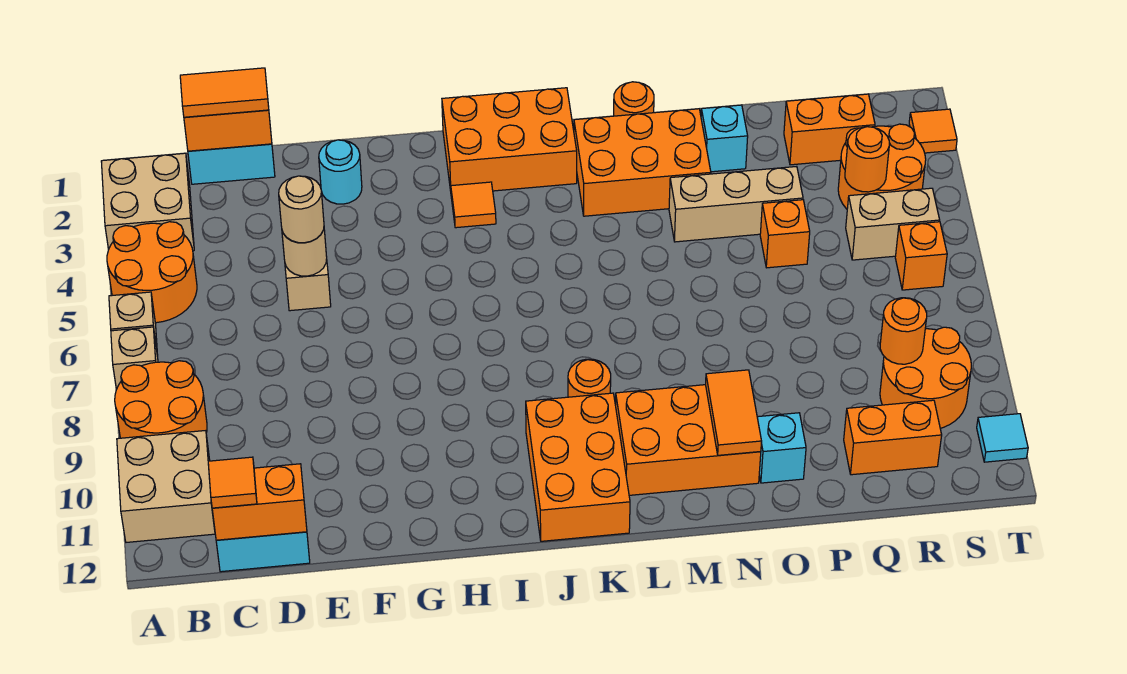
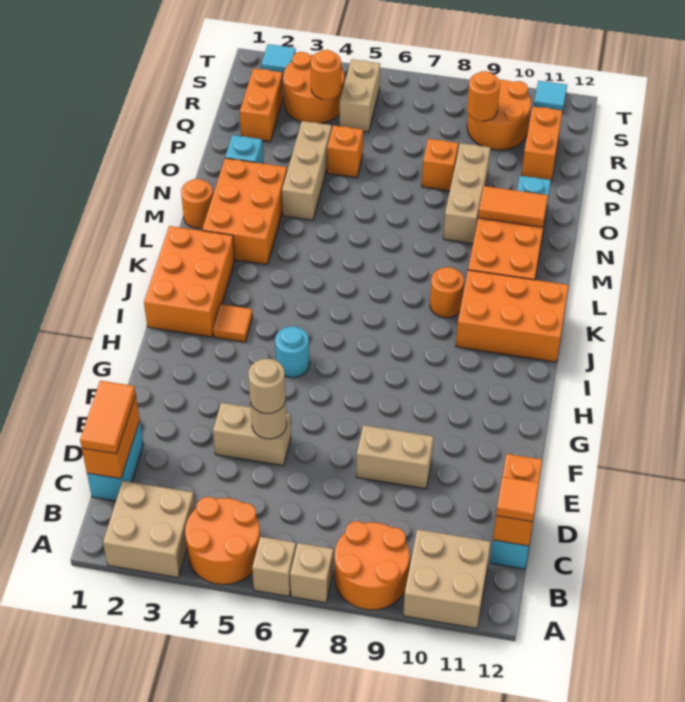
none -> tan 1x2 brick [356,425,433,489]
cyan 1x1 round brick [319,140,362,204] -> cyan 1x1 round brick moved to [275,326,309,378]
none -> tan 1x3 brick [443,143,490,244]
orange 1x1 brick [895,222,947,290] -> orange 1x1 brick moved to [422,139,458,191]
orange 1x1 tile [909,109,957,153] -> cyan 1x1 tile [261,44,296,75]

